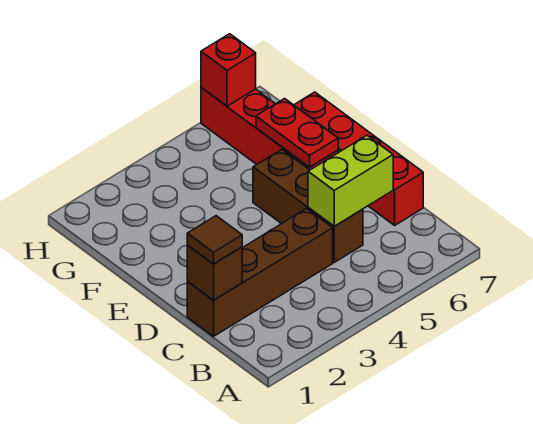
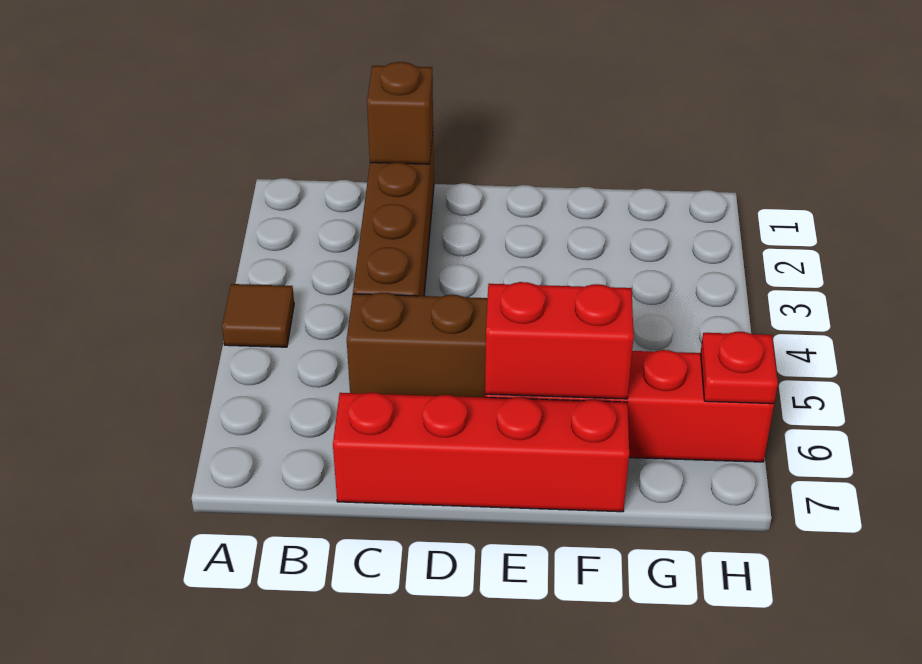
brown 1x1 tile [187,216,242,264] -> brown 1x1 tile moved to [222,284,294,347]
lime 1x2 brick [308,135,393,226] -> none
red 1x2 plate [256,99,338,167] -> red 1x2 brick [485,282,634,399]
red 1x1 brick [201,34,256,106] -> red 1x1 plate [701,332,778,404]

